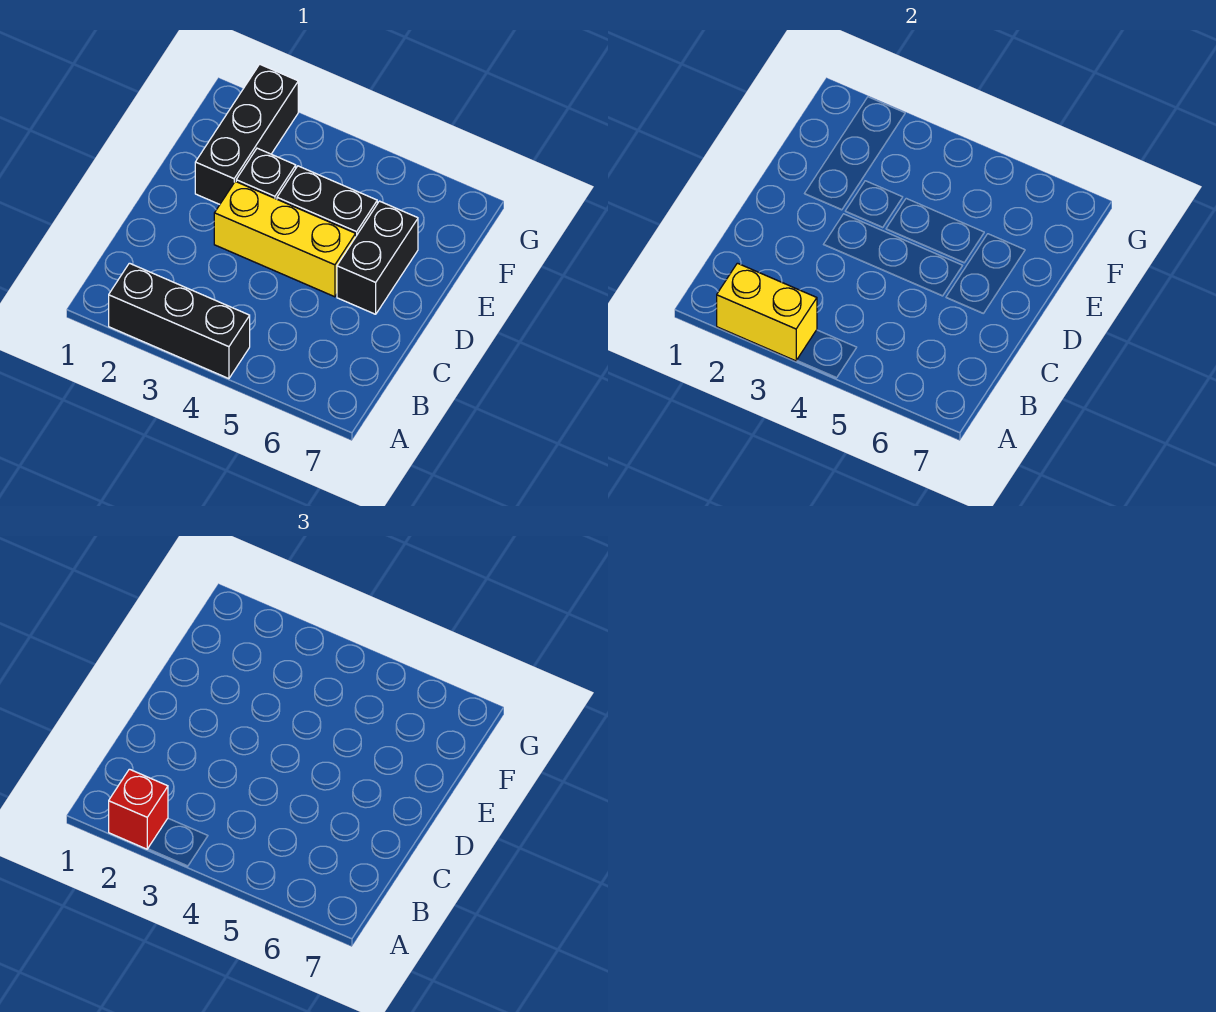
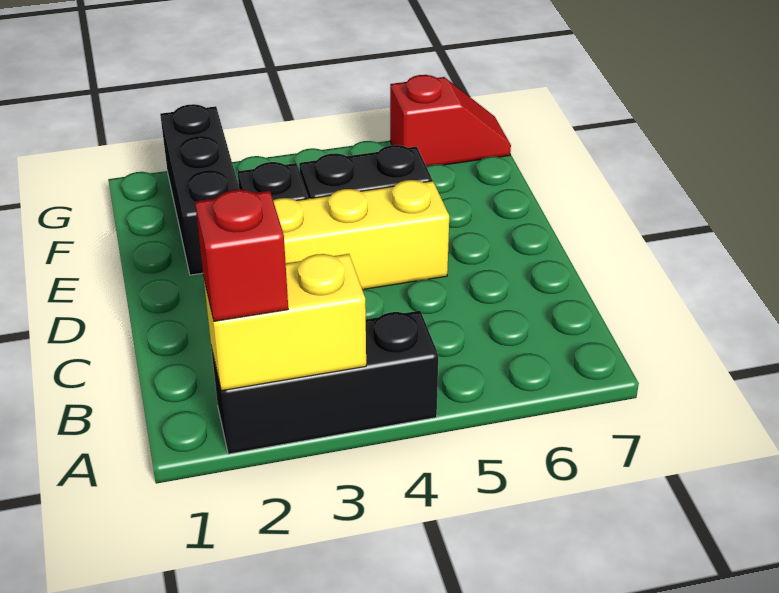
black 1x2 brick [337,201,418,314] -> none
none -> red 1x2 slope [390,75,511,167]

